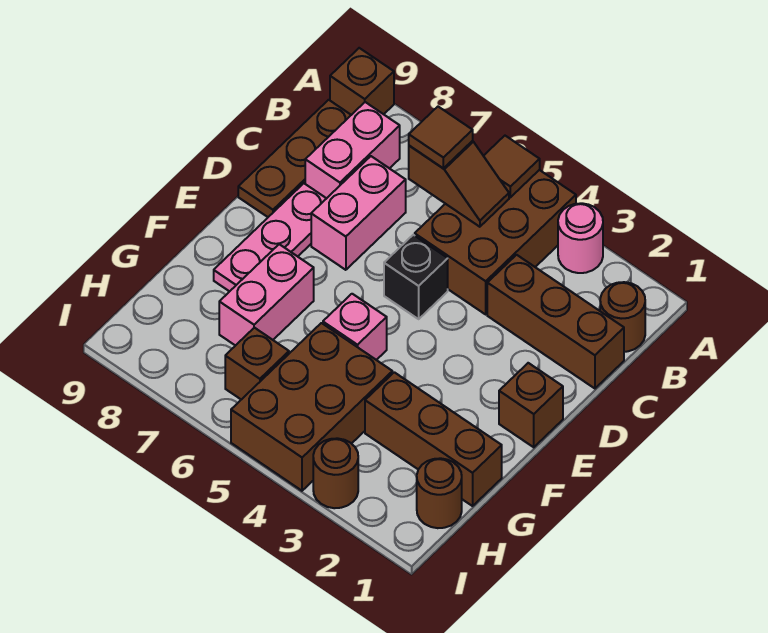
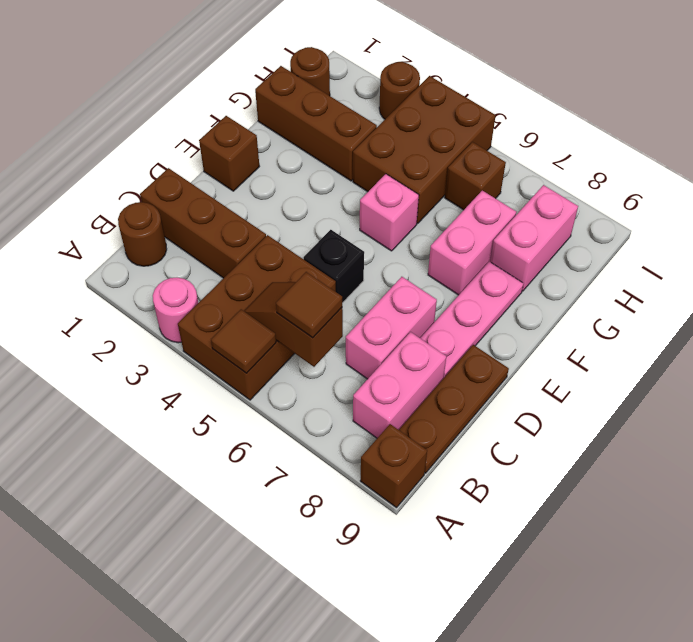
none -> pink 1x2 brick [490,185,578,291]

